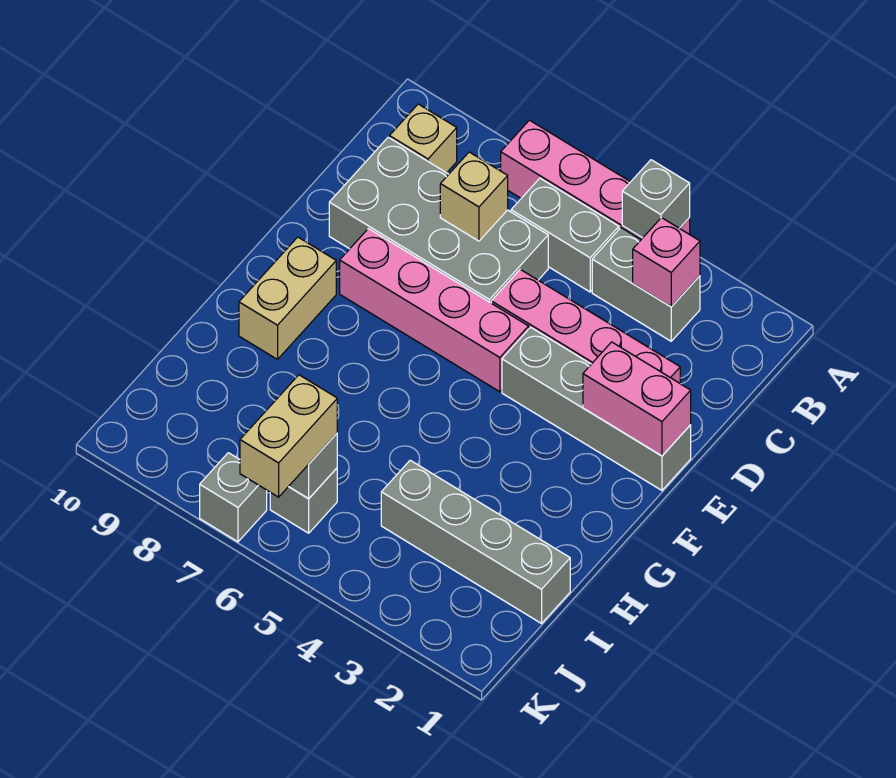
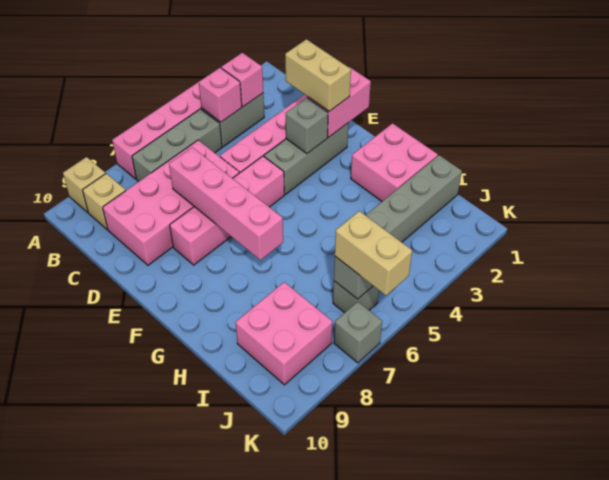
grey 1x1 brick [622,160,690,238] -> grey 1x1 brick moved to [286,98,328,154]
none -> pink 1x1 brick [199,68,242,122]
grey 1x2 brick [511,178,619,292] -> grey 1x3 brick [132,109,222,182]
grey 2x4 brick [329,137,548,303] -> pink 2x4 brick [103,140,239,265]
tan 1x1 brick [440,152,508,241] -> tan 1x1 brick moved to [63,157,106,212]
none -> pink 1x4 brick [169,147,283,260]
grey 1x4 brick [502,327,691,490] -> grey 1x3 brick [264,123,348,195]
tan 1x2 brick [239,237,336,359] -> tan 1x2 brick moved to [285,39,351,111]
none -> pink 2x2 brick [351,123,438,201]
none -> pink 2x2 brick [235,282,333,385]

